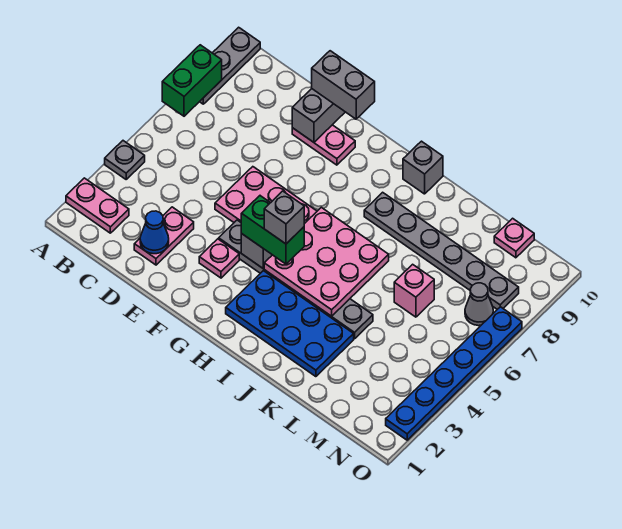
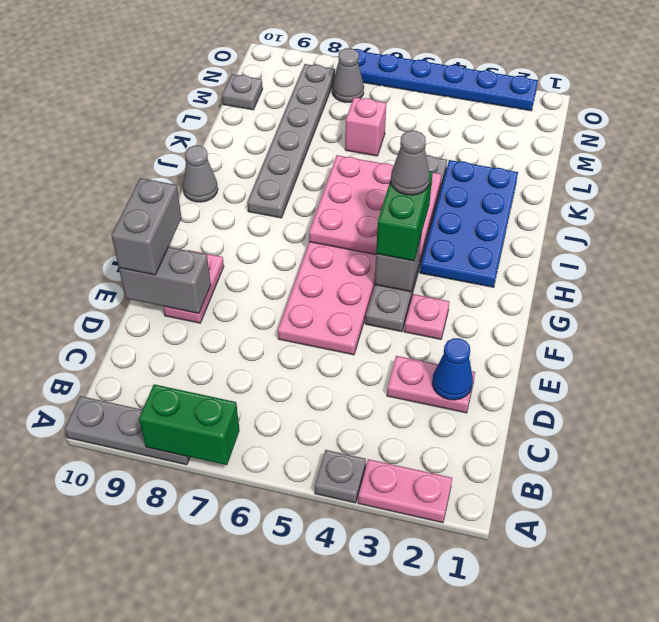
pink 1x2 plate [66,178,129,233] -> pink 1x2 plate turned to [358,459,452,523]
grey 1x1 brick [264,191,304,244] -> grey 1x1 cone [391,131,430,195]
grey 1x1 brick [403,141,443,194] -> grey 1x1 cone [183,146,218,202]
pink 1x1 plate [494,218,534,258] -> grey 1x1 plate [222,74,263,110]

